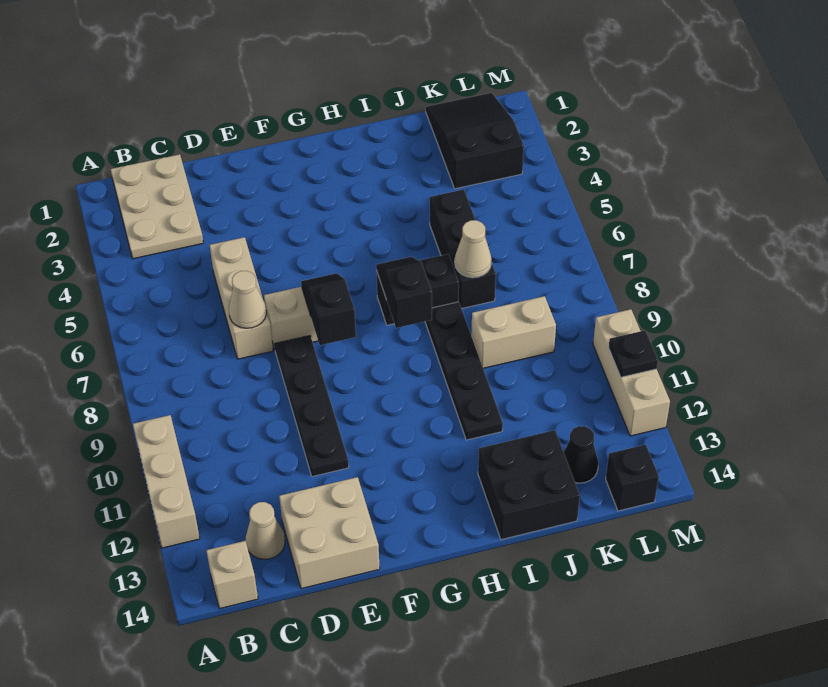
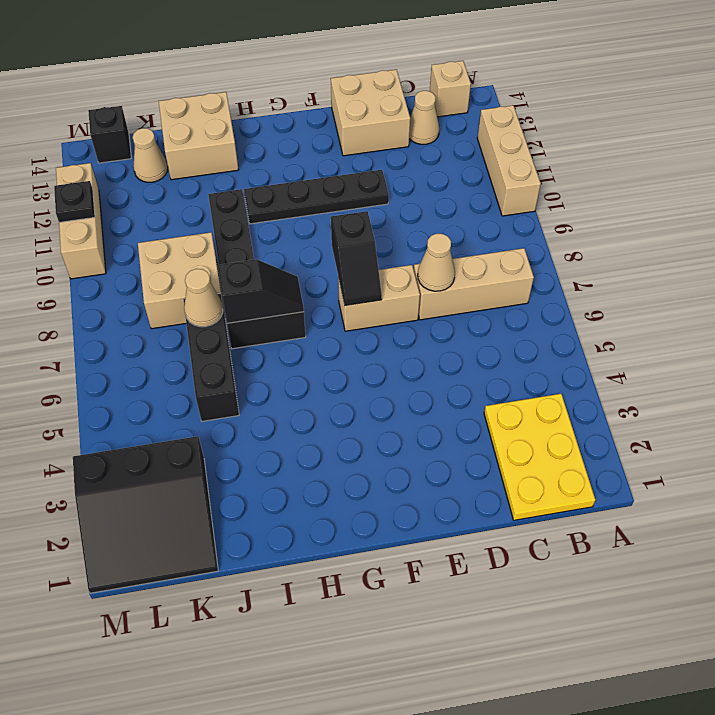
tan 2x3 plate [111,154,203,259] -> yellow 2x3 plate [484,394,595,520]
tan 1x3 brick [210,237,273,359] -> tan 1x3 brick turned to [414,248,534,320]
black 1x4 plate [275,336,349,477] -> black 1x4 plate turned to [244,170,389,224]
black 1x2 slope [376,257,432,328] -> black 1x2 slope turned to [218,259,304,323]
black 2x2 brick [478,430,580,540] -> tan 2x2 brick [159,92,239,180]
tan 1x2 brick [471,296,556,368] -> tan 2x2 brick [138,232,224,329]
black 2x3 slope [426,93,524,189] -> black 3x3 slope [73,436,218,593]
black 1x1 cone [564,426,598,483] -> tan 1x1 cone [133,128,168,182]

